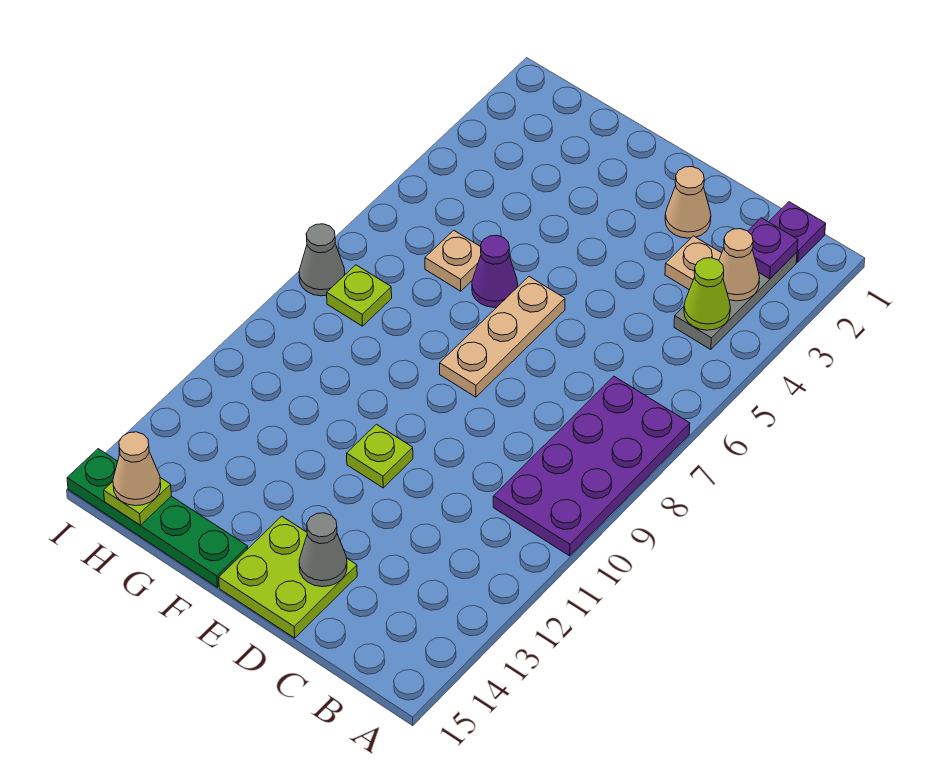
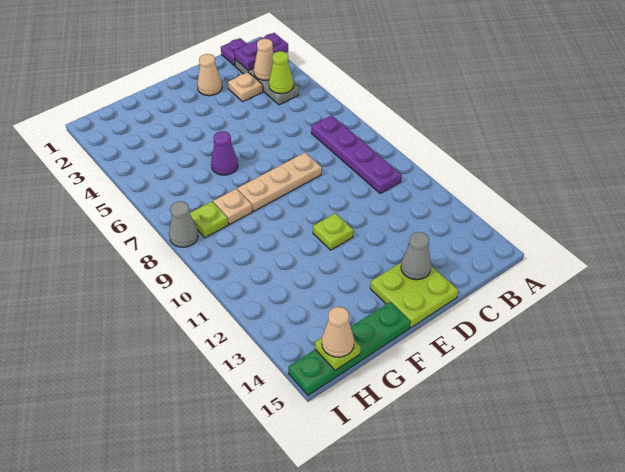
purple 2x4 plate [493,376,690,556] -> purple 1x4 plate [311,115,401,193]
purple 1x1 plate [748,218,798,279] -> purple 1x2 plate [234,33,289,71]
tan 1x3 plate [440,277,565,397] -> tan 1x3 plate turned to [237,153,322,211]
tan 1x1 plate [425,230,481,291] -> tan 1x1 plate moved to [213,189,253,224]

